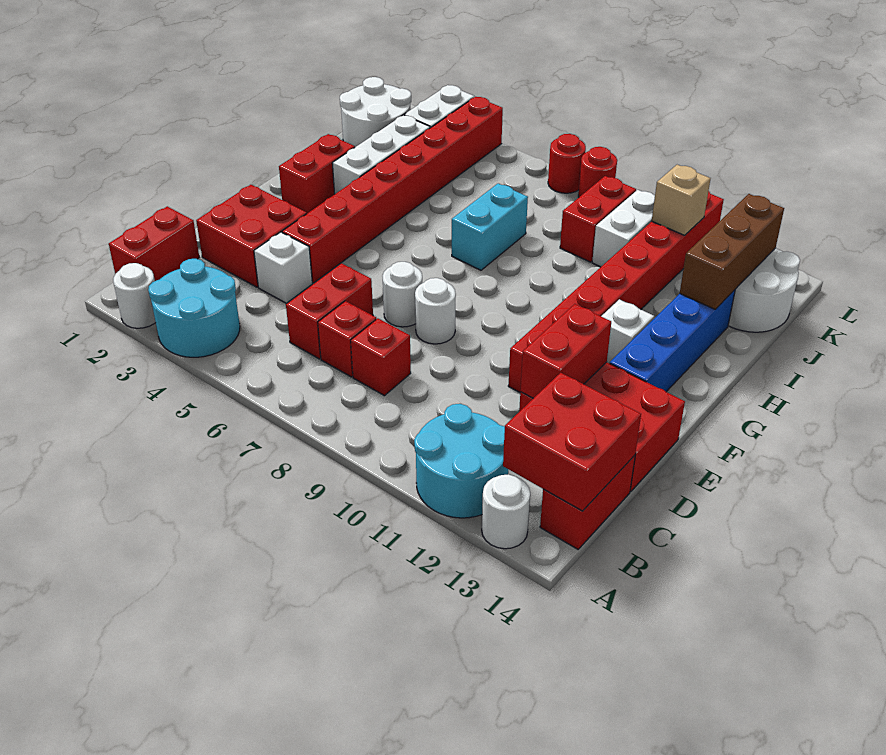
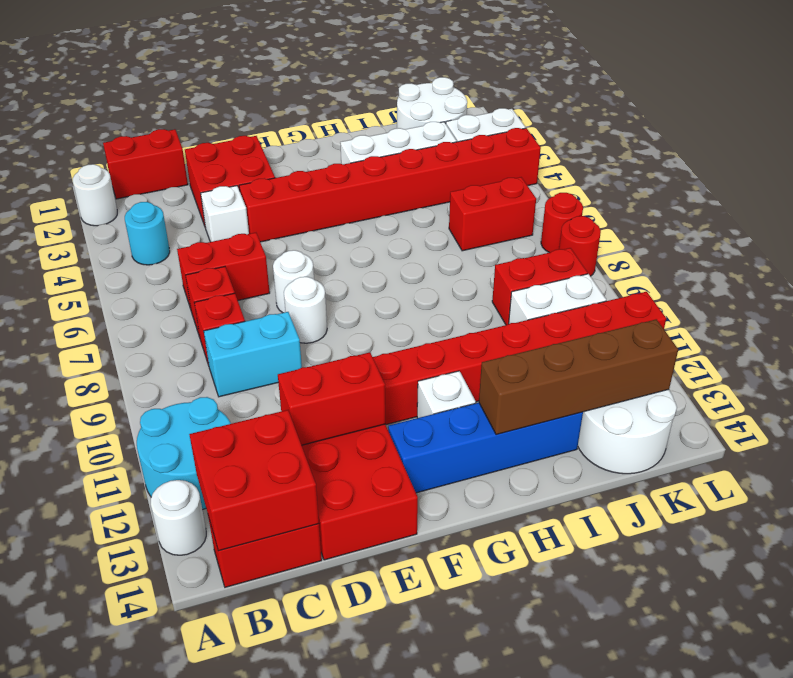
cyan 2x2 round brick [148,259,240,357] -> cyan 1x1 round brick [125,202,170,265]
red 1x2 brick [279,134,355,213] -> red 1x2 brick moved to [449,177,536,251]
cyan 1x2 brick [452,183,528,270] -> cyan 1x2 brick moved to [204,312,302,397]
brown 1x3 brick [680,194,784,309] -> brown 1x4 brick [479,319,678,435]
tan 1x1 brick [652,165,711,235] -> none

